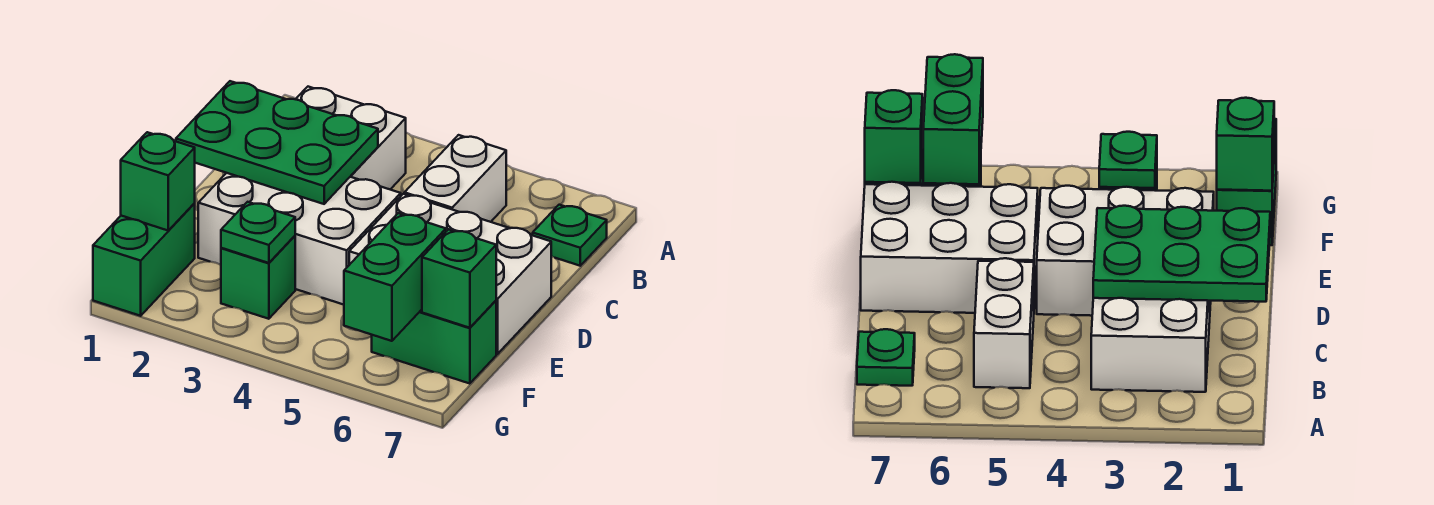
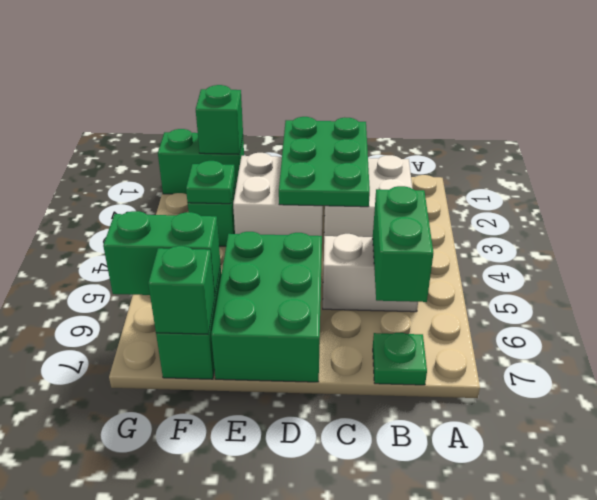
none -> green 1x2 brick [373,186,433,302]
white 2x3 brick [198,173,401,305] -> white 2x2 brick [233,153,323,236]
white 2x3 brick [349,194,551,354] -> green 2x3 brick [211,232,322,382]

